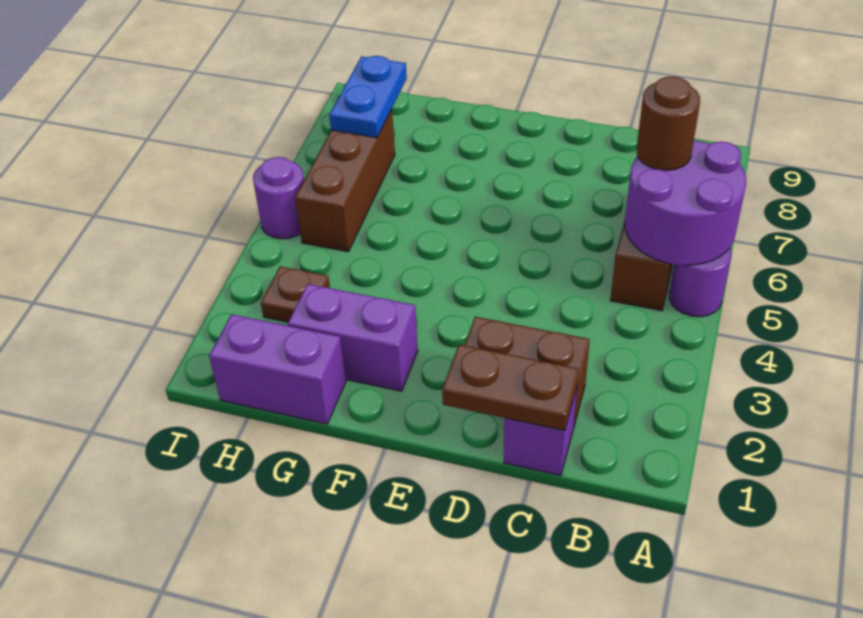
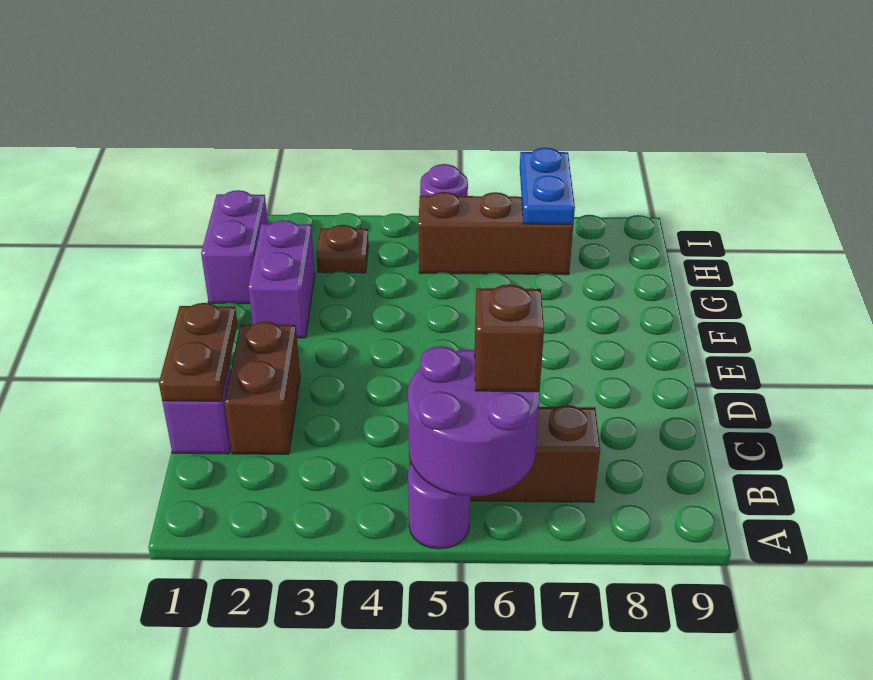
brown 1x1 round brick [636,77,700,170] -> brown 1x1 brick [475,284,544,392]
blue 1x2 plate [329,56,407,138] -> blue 1x2 plate turned to [520,148,575,224]

